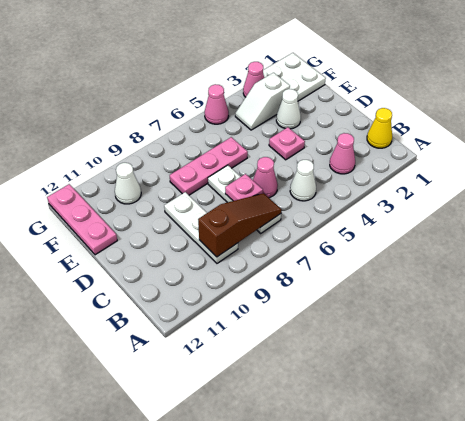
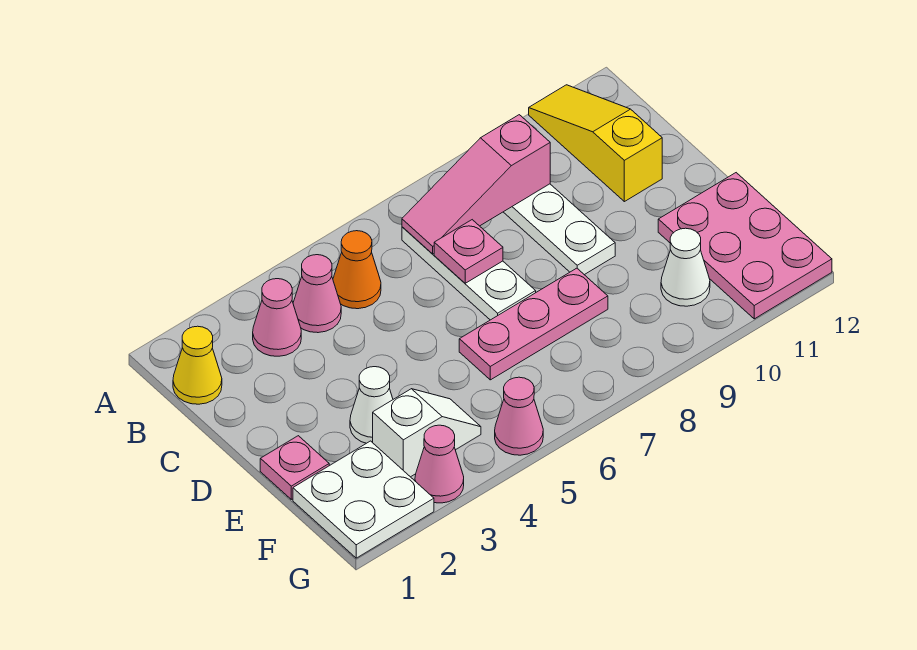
none -> yellow 1x3 slope [529,85,662,202]
white 1x1 cone [290,160,316,201] -> orange 1x1 cone [333,231,381,309]
brown 1x3 slope [198,193,282,257] -> pink 1x3 slope [402,115,550,254]
pink 1x1 cone [253,157,278,198] -> pink 1x1 cone moved to [293,255,341,333]
pink 1x1 plate [269,127,305,160] -> pink 1x1 plate moved to [260,436,329,499]
pink 1x3 plate [47,184,117,255] -> pink 2x3 plate [658,173,832,319]

